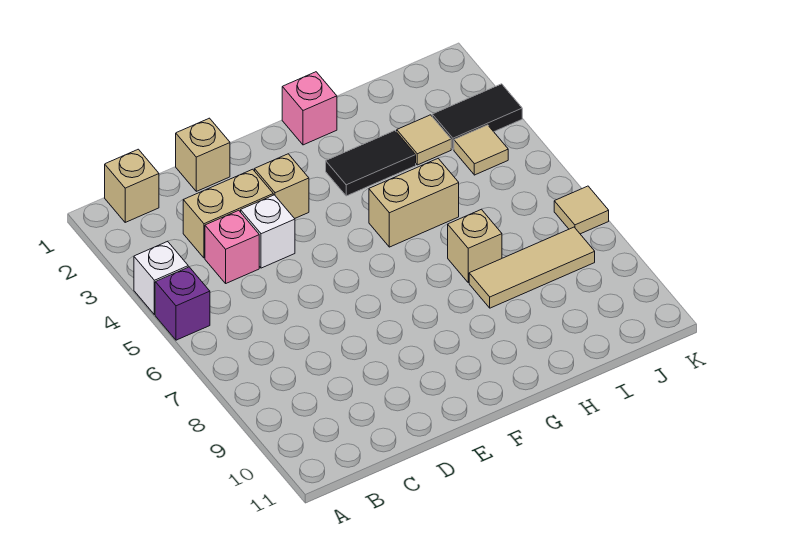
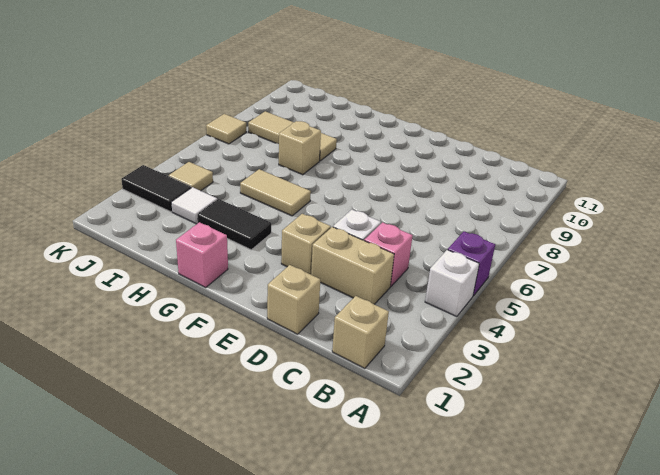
tan 1x2 brick [369,159,459,247] -> tan 1x2 tile [240,169,311,216]
tan 1x1 tile [397,115,451,165] -> white 1x1 tile [171,187,217,224]

